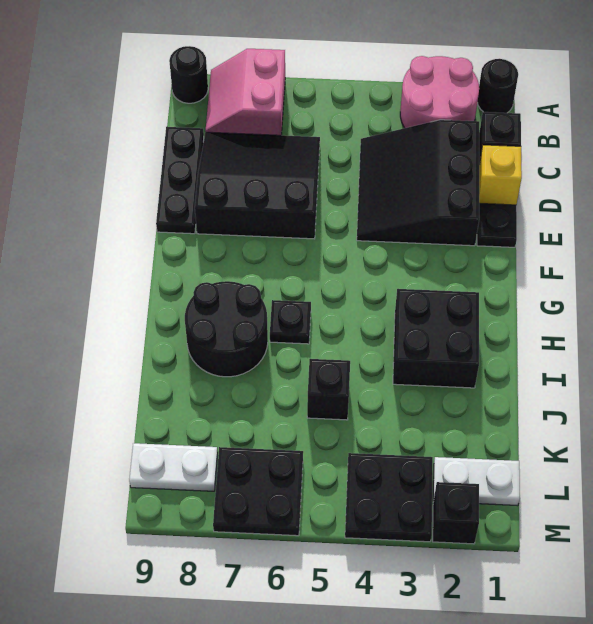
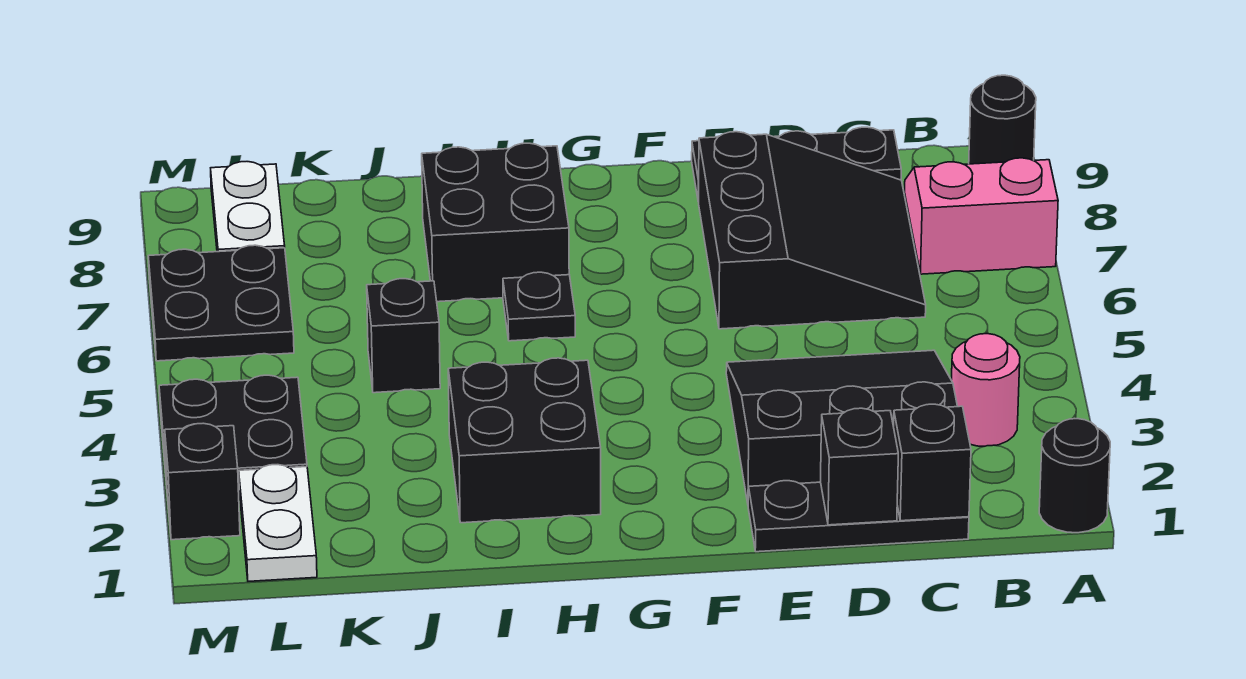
pink 2x2 round brick [400,56,479,128] -> pink 1x1 round brick [951,334,1020,446]
yellow 1x1 brick [479,145,522,205] -> black 1x1 brick [821,408,898,525]
black 2x2 round brick [185,281,268,377] -> black 2x2 brick [422,143,569,302]

